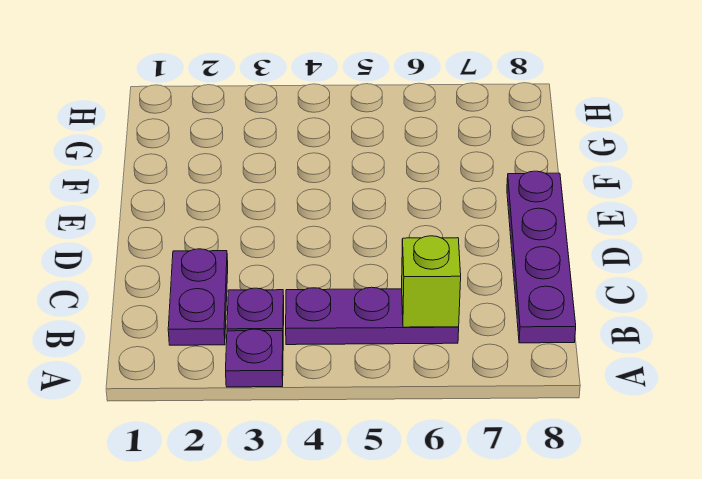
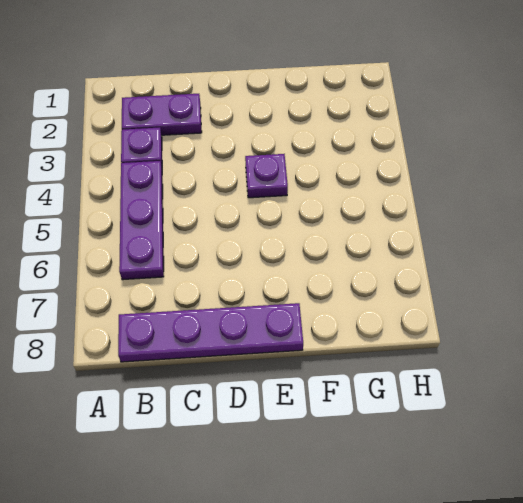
purple 1x1 plate [226,329,283,387] -> purple 1x1 plate moved to [245,154,288,198]
lime 1x1 brick [402,236,461,327] -> none

